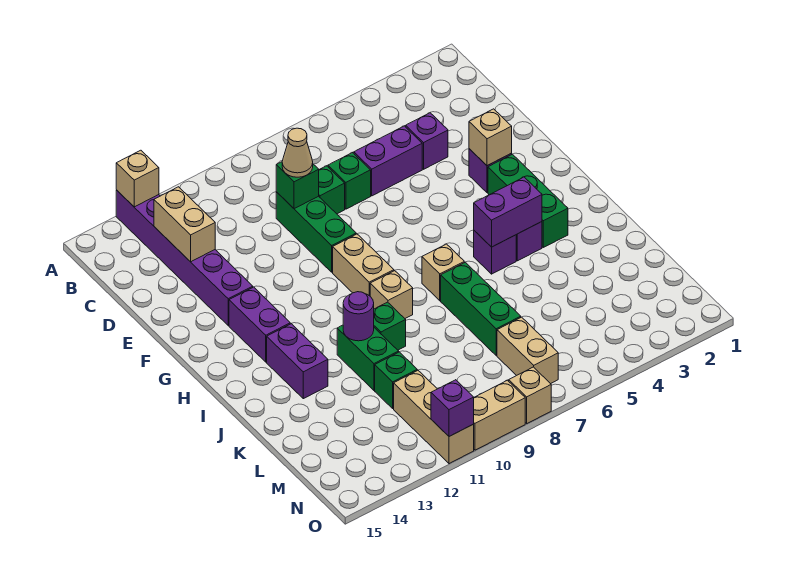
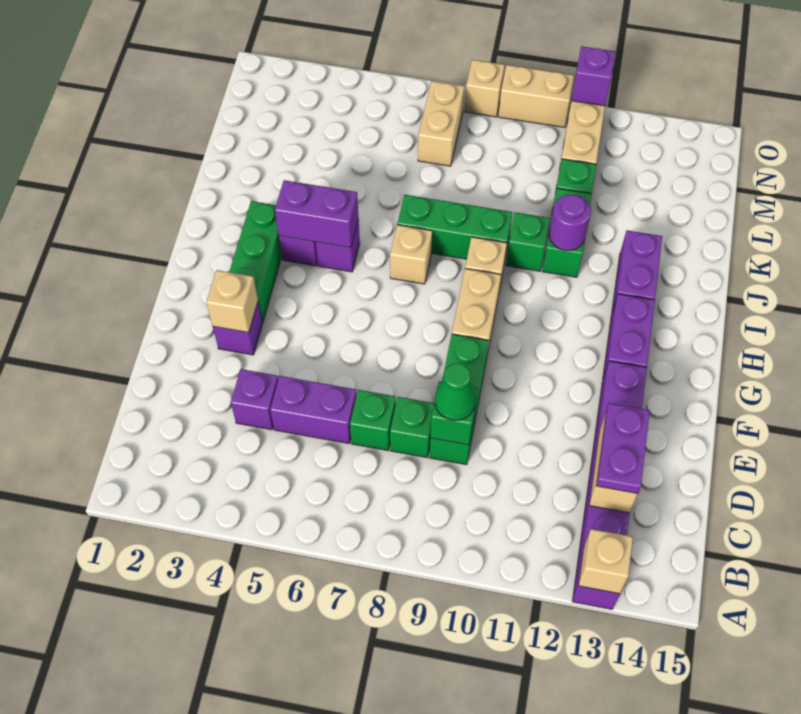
none -> purple 1x2 plate [596,403,650,494]
tan 1x1 cone [282,128,313,177] -> green 1x1 cone [435,363,475,420]
green 1x3 brick [441,262,521,355] -> green 1x3 brick turned to [397,195,513,263]

